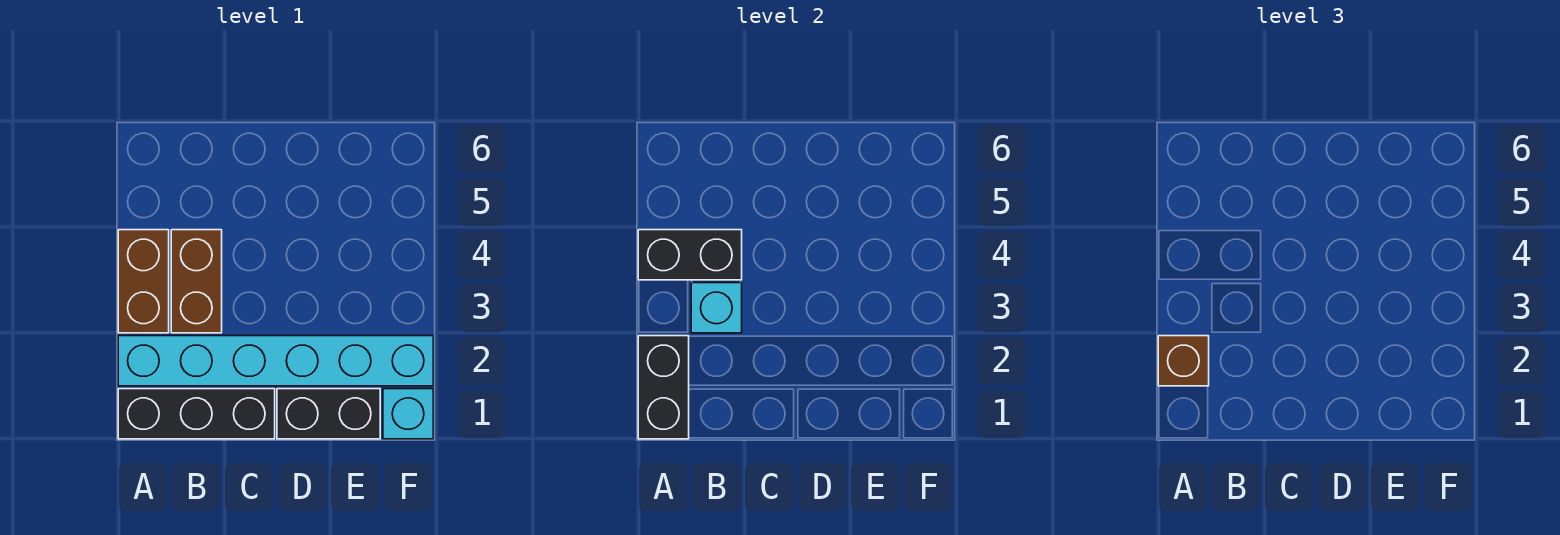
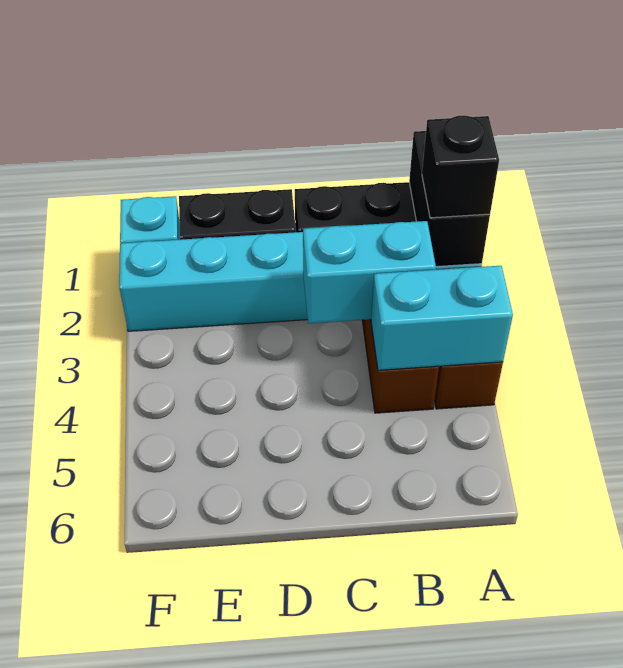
brown 1x1 brick [1158,336,1209,386] -> black 1x1 brick [422,115,499,218]
black 1x2 brick [638,230,742,280] -> cyan 1x2 brick [371,266,513,370]
cyan 1x1 brick [691,283,742,333] -> cyan 1x2 brick [303,221,436,323]

